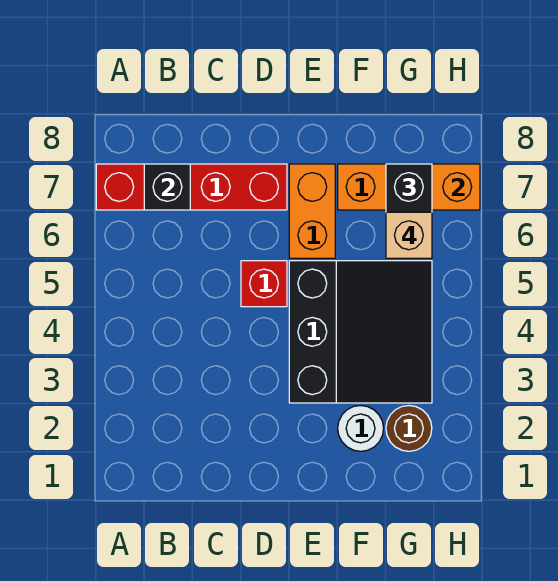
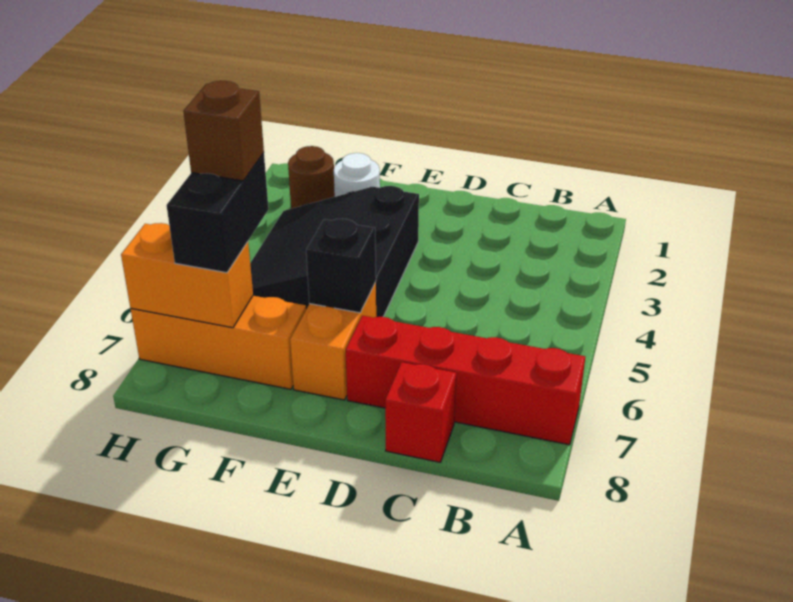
black 1x1 brick [144,164,190,210] -> black 1x1 brick moved to [306,219,376,313]
red 1x1 brick [241,261,287,307] -> red 1x1 brick moved to [385,362,456,462]
tan 1x1 brick [386,212,432,258] -> brown 1x1 brick [183,81,264,181]

